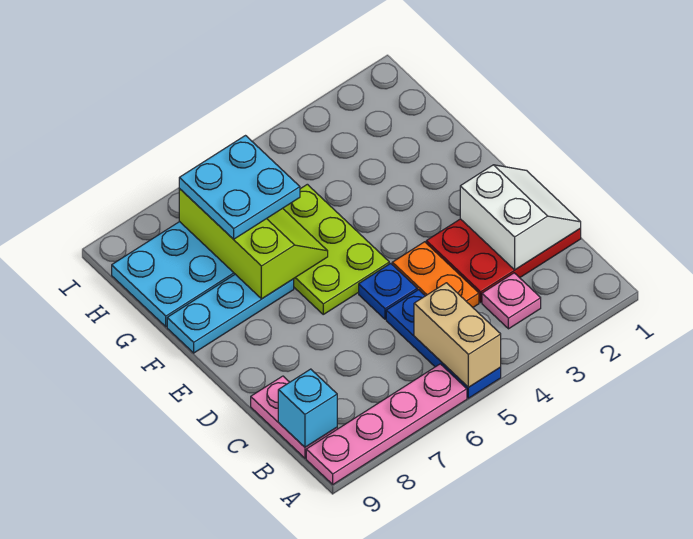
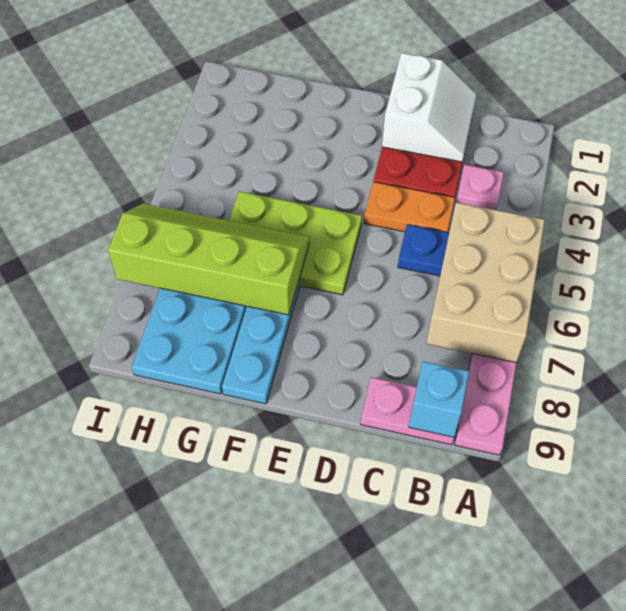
tan 1x2 brick [414,283,501,387] -> tan 2x3 brick [426,202,545,363]
white 2x2 slope [460,165,581,270] -> white 2x2 slope turned to [382,53,477,162]
blue 1x1 plate [359,263,417,319] -> none
lime 2x3 slope [179,189,328,299] -> lime 2x4 slope [108,203,310,315]
cyan 2x2 plate [179,136,300,239] -> none

